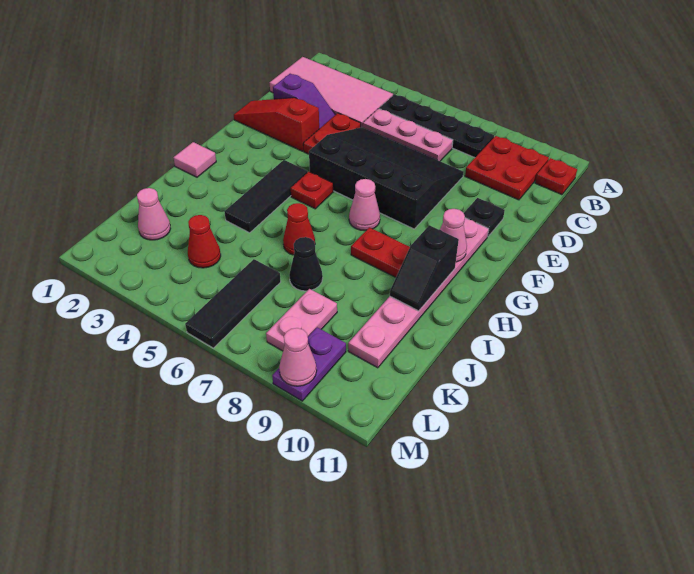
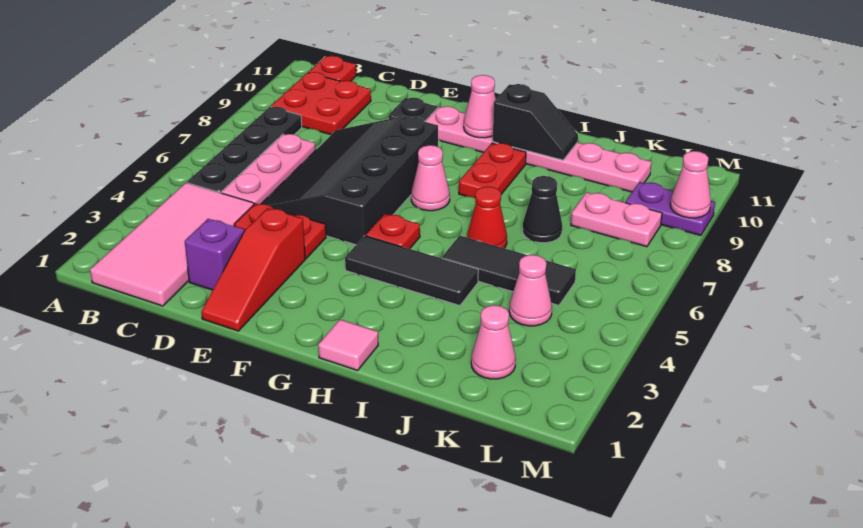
red 1x1 cone [188,215,221,268] -> pink 1x1 cone [509,255,552,326]
black 1x3 tile [185,259,281,348] -> black 1x3 tile moved to [442,236,576,305]

